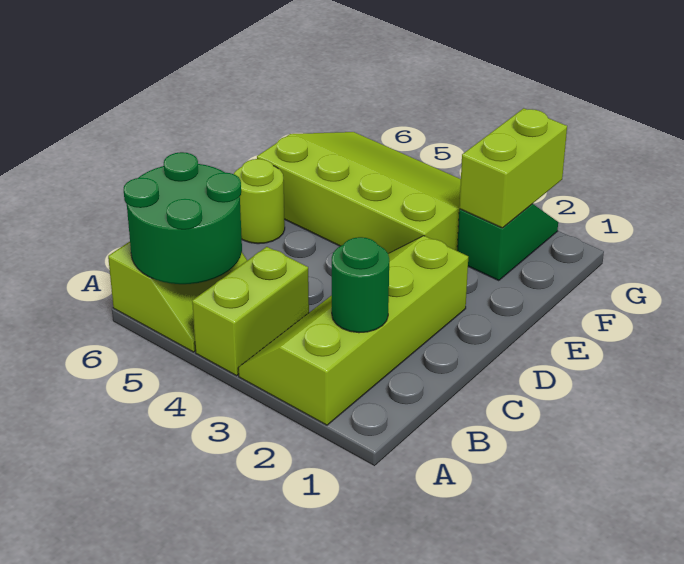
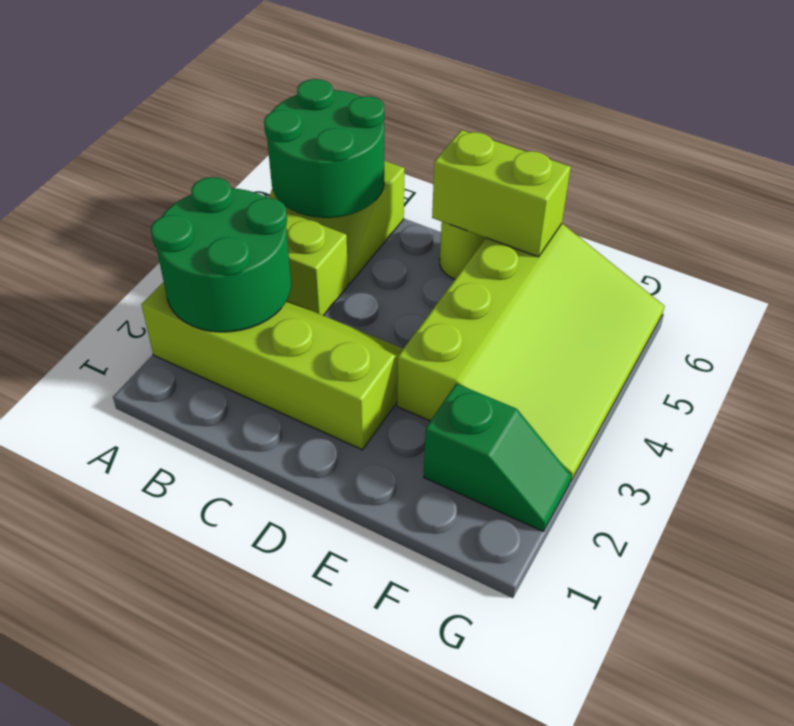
green 1x1 round brick [332,237,389,333] -> green 2x2 round brick [151,177,291,332]
lime 1x2 brick [459,108,567,228] -> lime 1x2 brick moved to [432,130,571,257]

